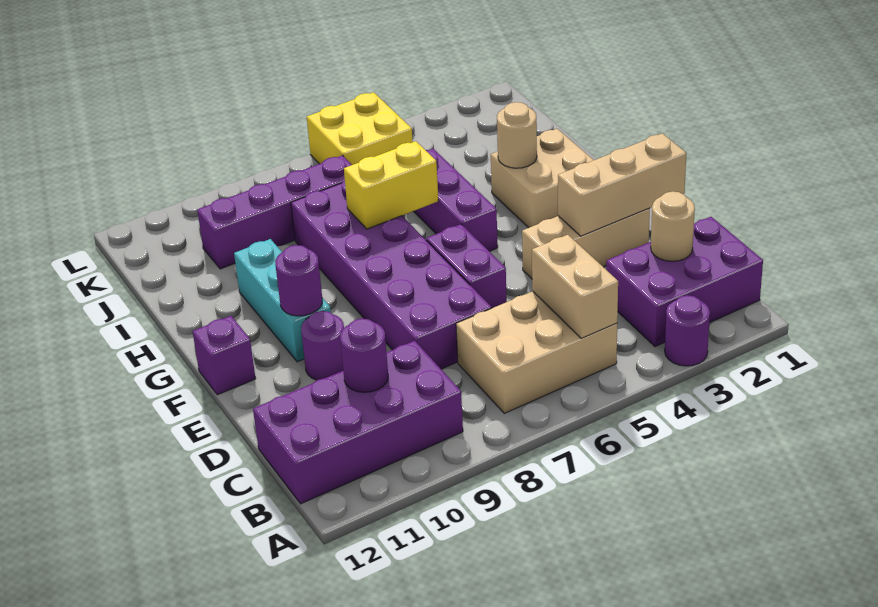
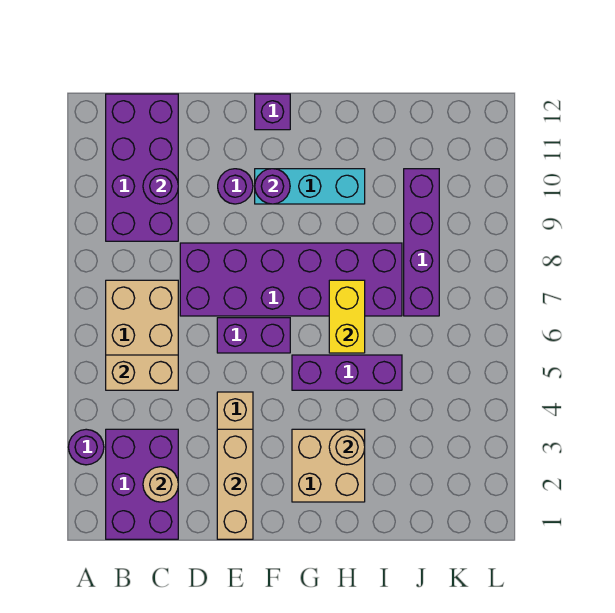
yellow 2x2 brick [307,92,413,165] -> none

